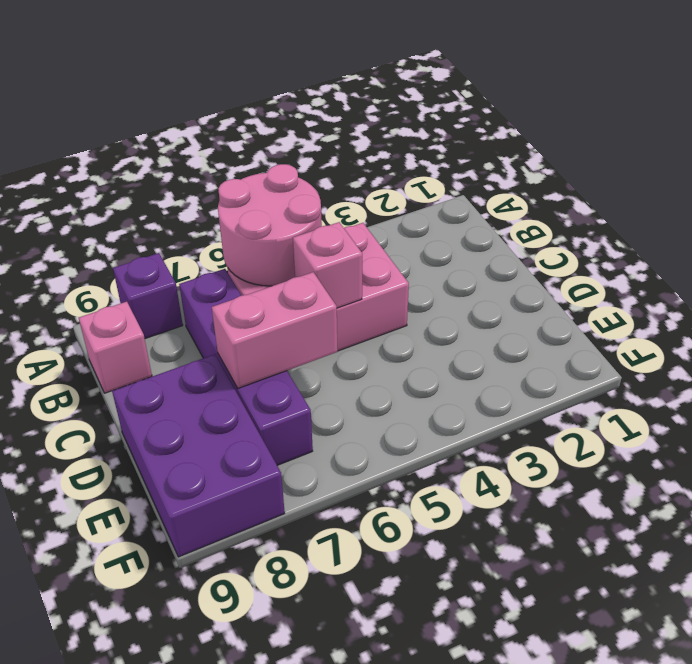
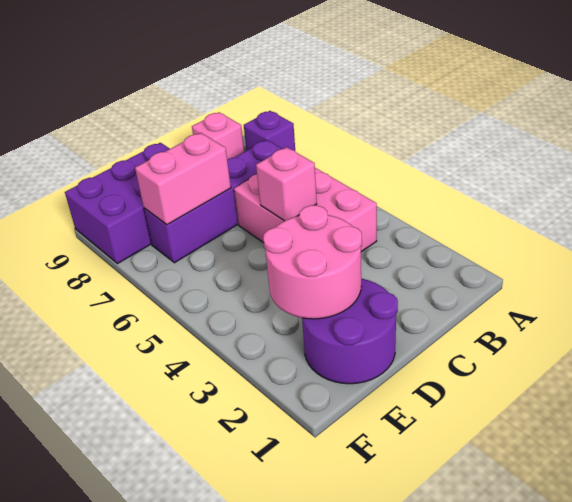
pink 2x2 round brick [218,164,322,286] -> pink 2x2 round brick moved to [263,205,362,319]
none -> purple 2x2 round brick [302,279,398,384]
pink 1x2 brick [212,272,338,388] -> pink 1x2 brick turned to [135,133,231,225]

